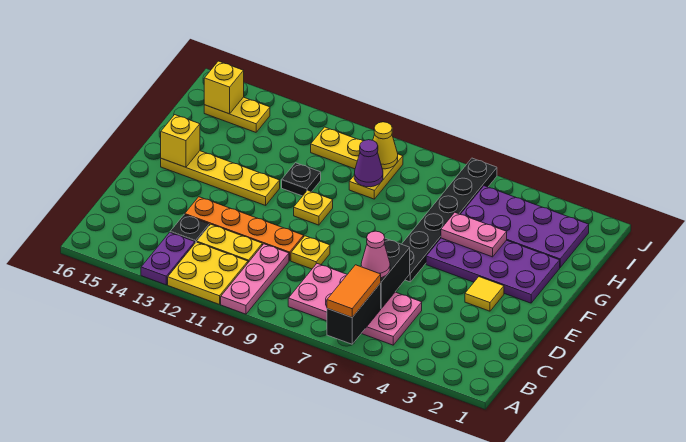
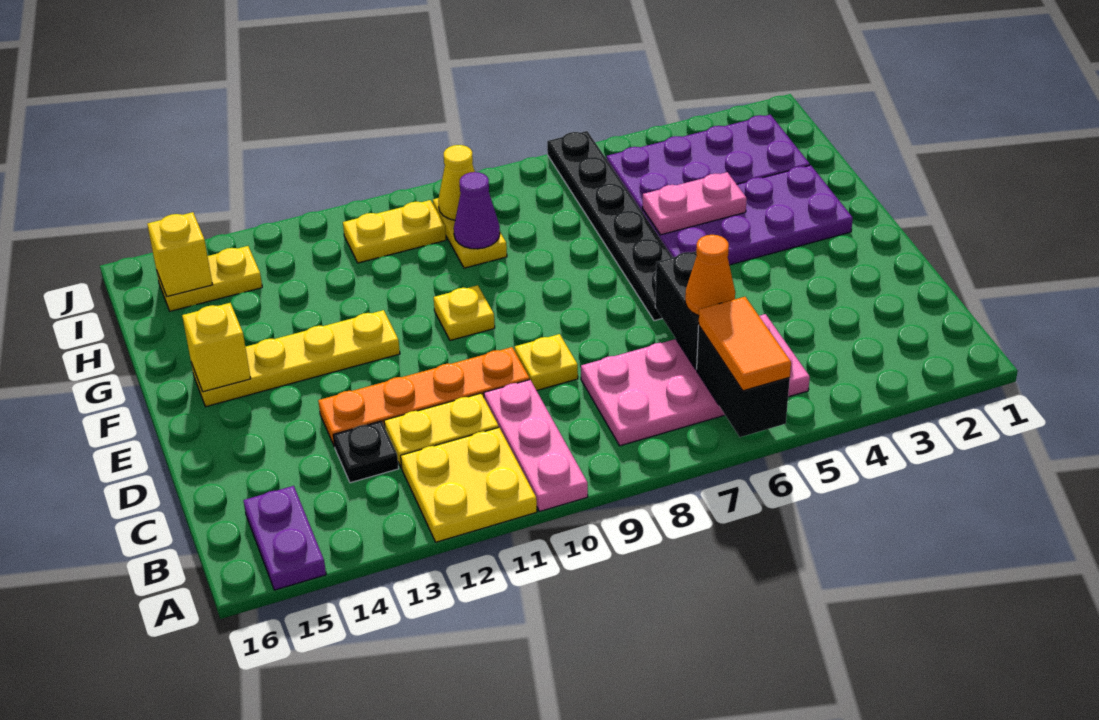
purple 1x2 plate [141,232,195,285] -> purple 1x2 plate moved to [243,486,326,590]
pink 1x1 cone [361,231,390,278] -> orange 1x1 cone [685,235,735,316]
yellow 1x1 tile [465,277,504,311] -> none
black 1x1 plate [282,163,321,196] -> none

